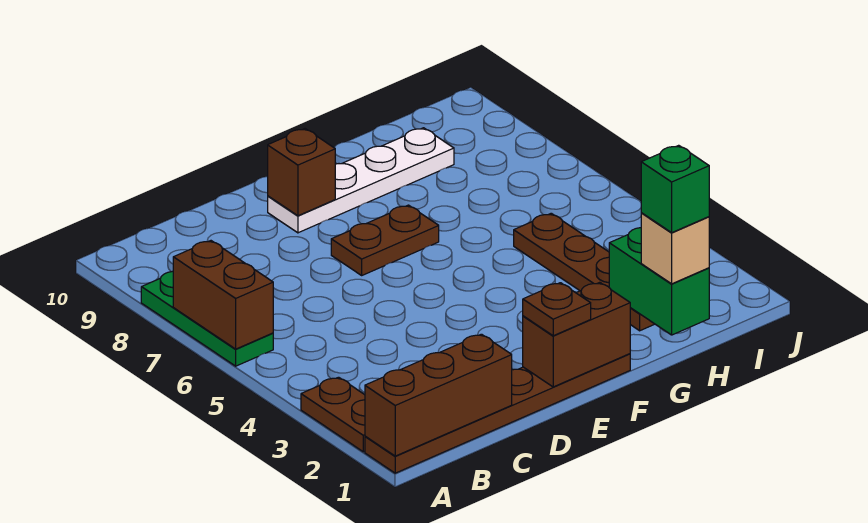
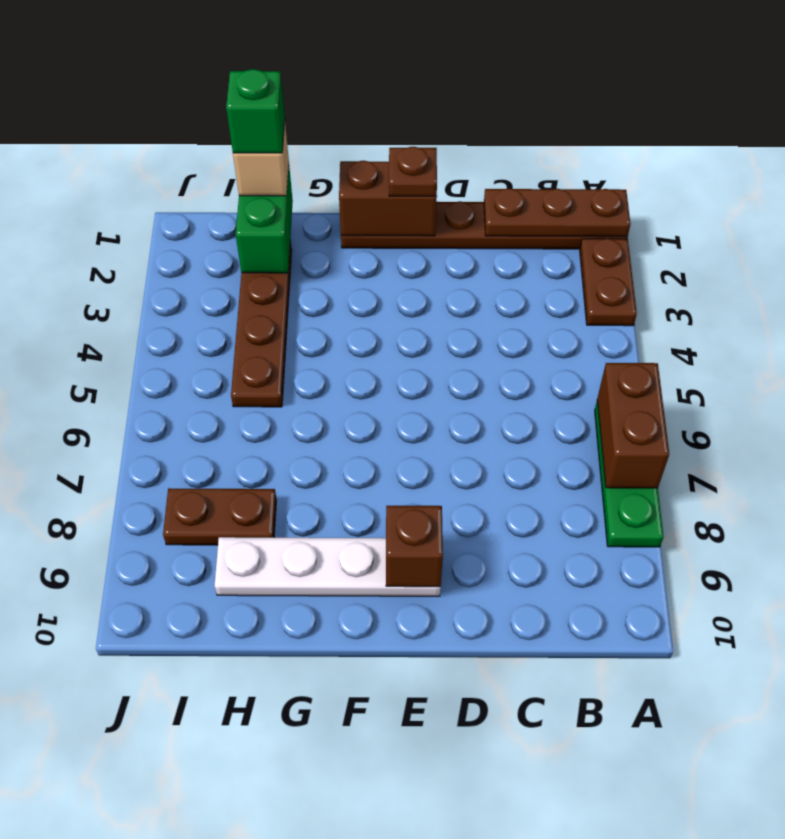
brown 1x3 brick [365,334,512,456] -> brown 1x3 plate [484,188,630,237]
brown 1x2 plate [331,205,439,275] -> brown 1x2 plate moved to [163,488,276,545]

